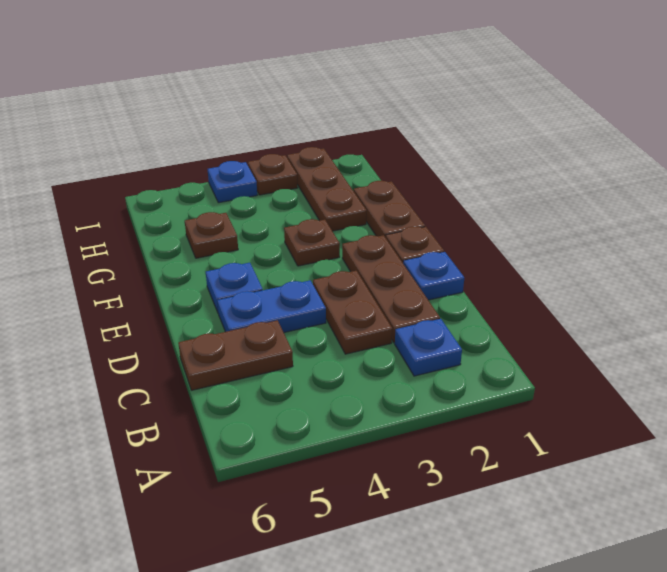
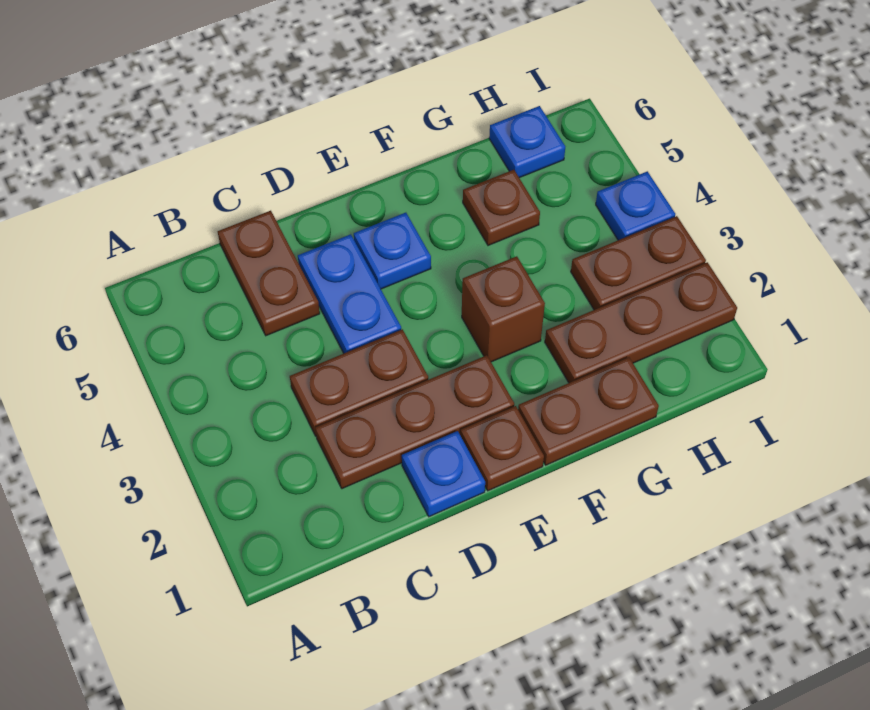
blue 1x1 plate [395,319,462,376] -> blue 1x1 plate moved to [489,106,565,178]
brown 1x1 plate [284,219,340,266] -> brown 1x1 brick [462,256,545,362]
brown 1x1 plate [248,154,298,195] -> brown 1x2 plate [571,216,706,310]

